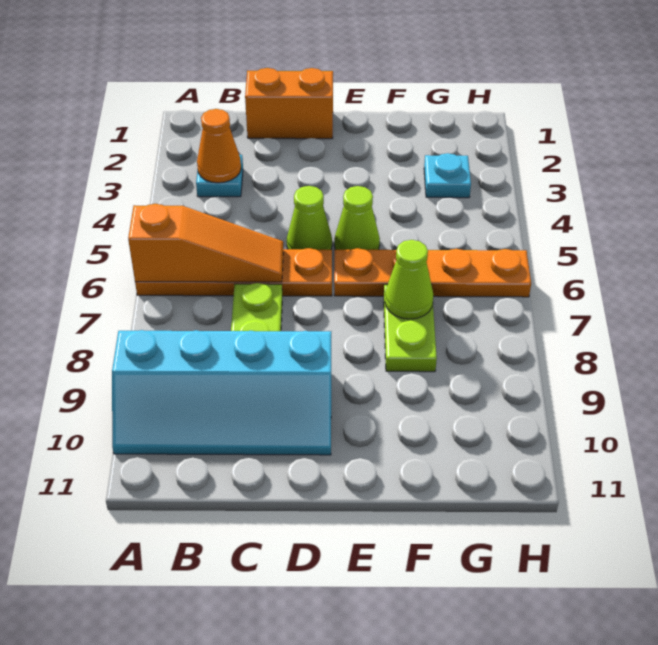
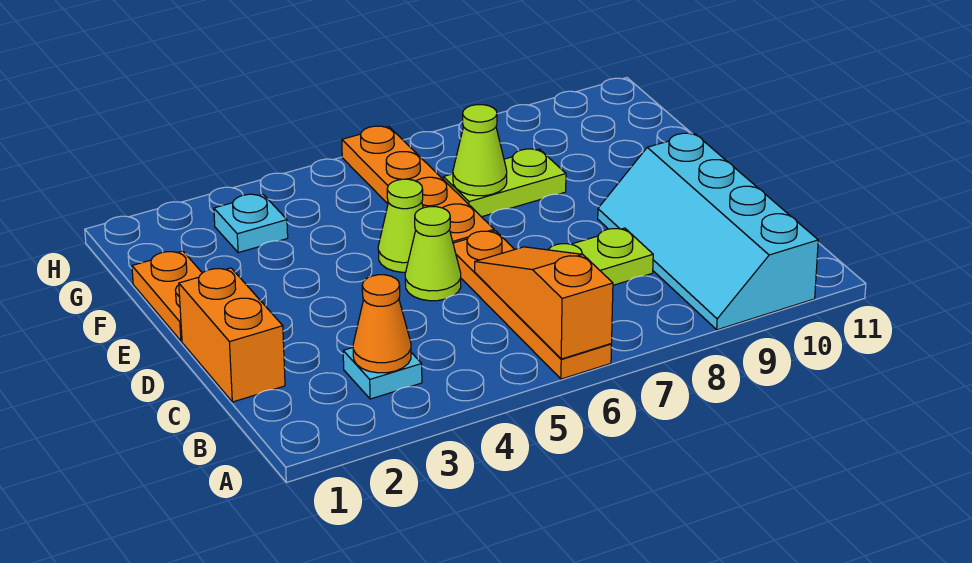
cyan 2x4 slope [112,330,331,455] -> cyan 2x4 slope turned to [598,133,818,330]
none -> orange 1x2 plate [132,251,202,341]

